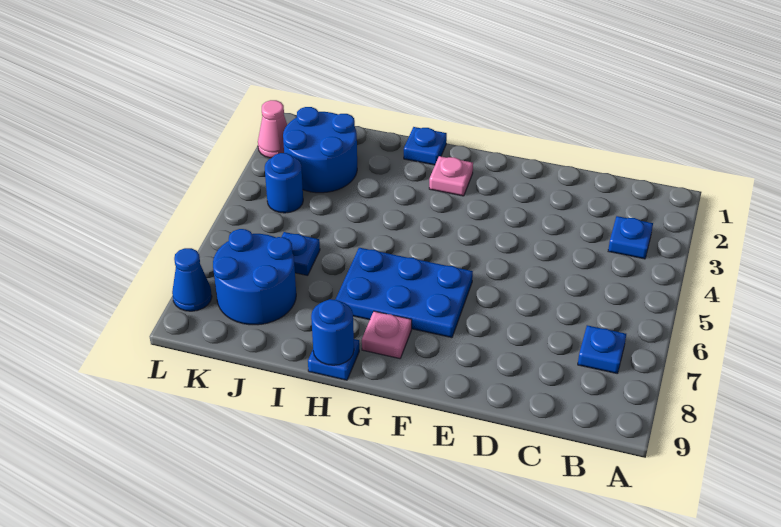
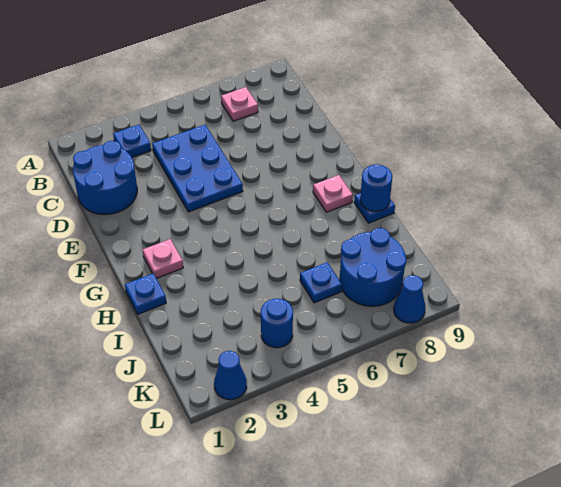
blue 1x1 plate [578,325,626,374] -> pink 1x1 plate [221,87,258,121]
blue 2x3 plate [335,248,473,338] -> blue 2x3 plate moved to [152,125,243,212]
blue 2x2 round brick [283,107,357,193] -> blue 2x2 round brick moved to [73,141,137,215]
pink 1x1 cone [258,100,287,158] -> blue 1x1 cone [214,351,247,400]

